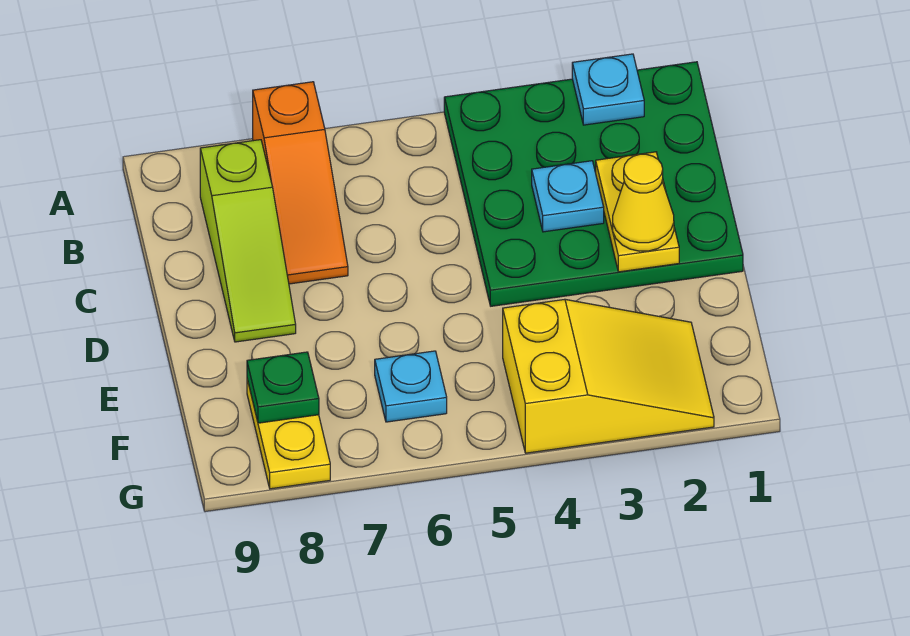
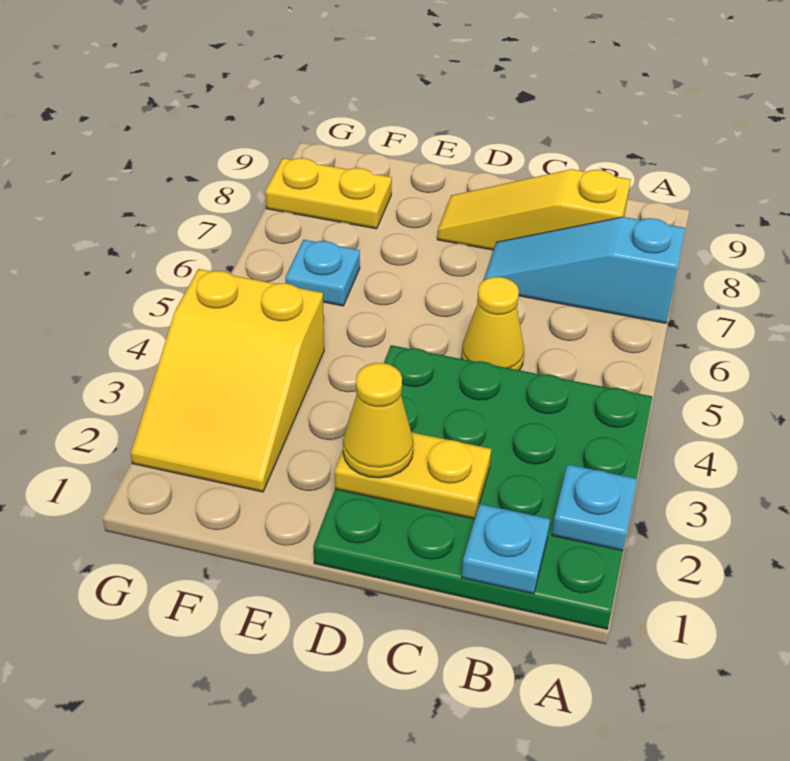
orange 1x3 slope [253,82,348,284] -> cyan 1x3 slope [484,217,685,323]
lime 1x3 slope [200,140,296,342] -> yellow 1x3 slope [437,169,631,250]
cyan 1x1 plate [532,161,604,232] -> cyan 1x1 plate moved to [462,504,550,594]
none -> yellow 1x1 cone [461,277,524,370]
green 1x1 plate [247,352,319,423] -> none

